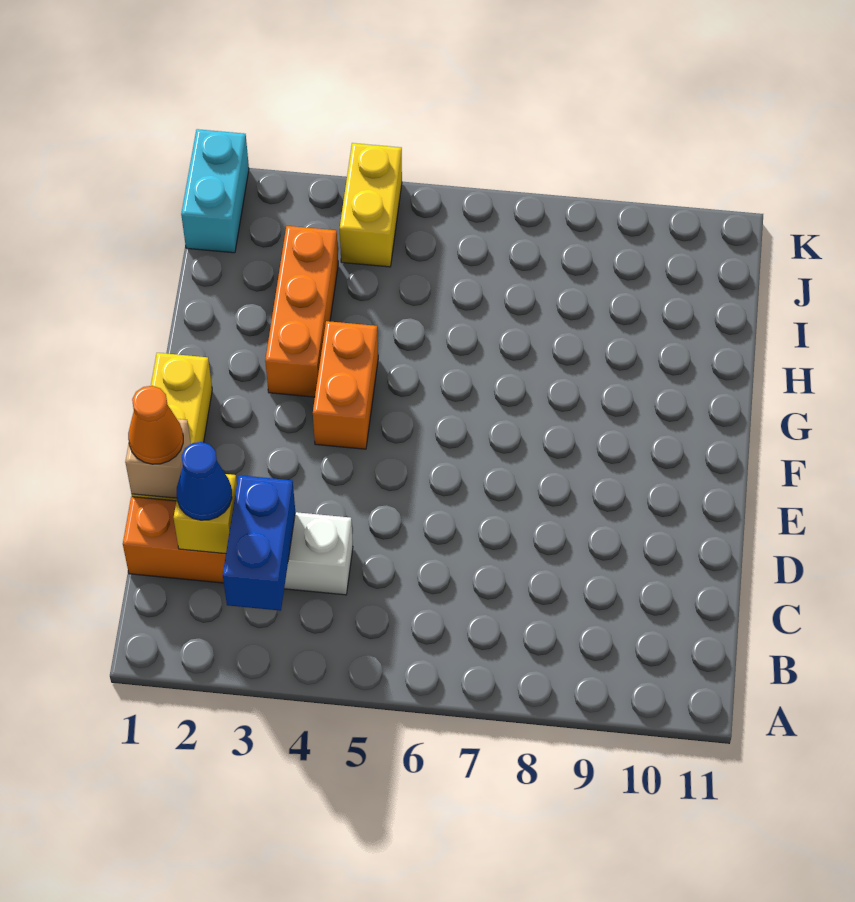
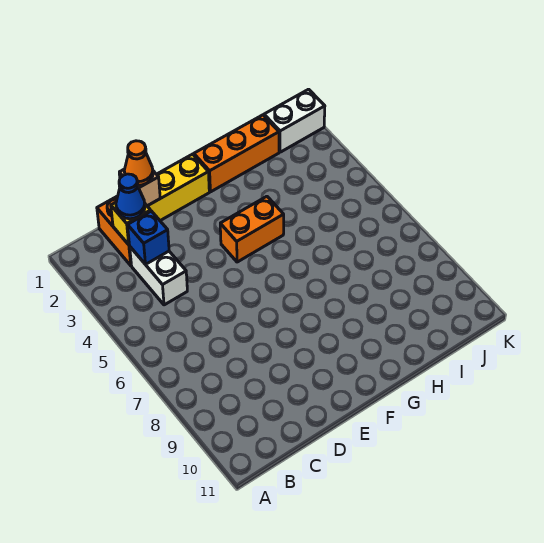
blue 1x2 brick [223,475,295,611] -> blue 1x1 brick [128,211,169,264]
orange 1x3 brick [265,226,338,397] -> orange 1x3 brick moved to [194,115,279,192]
cyan 1x2 brick [181,129,249,253] -> white 1x2 brick [264,89,325,152]
yellow 1x2 brick [340,143,402,267] -> none

